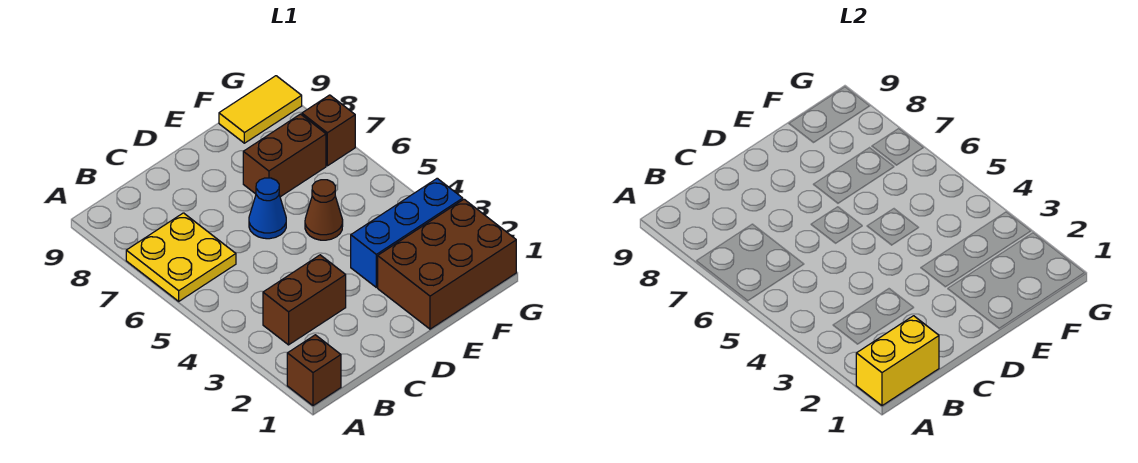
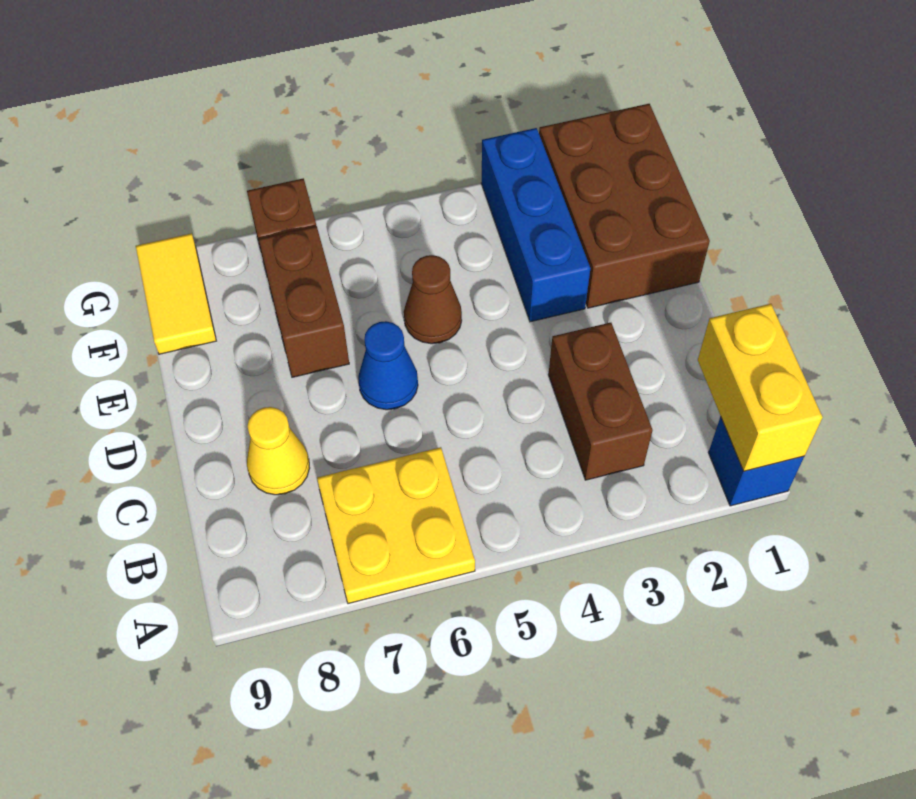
brown 1x1 brick [287,335,341,406] -> blue 1x1 brick [709,417,804,506]
none -> yellow 1x1 cone [247,407,310,495]

